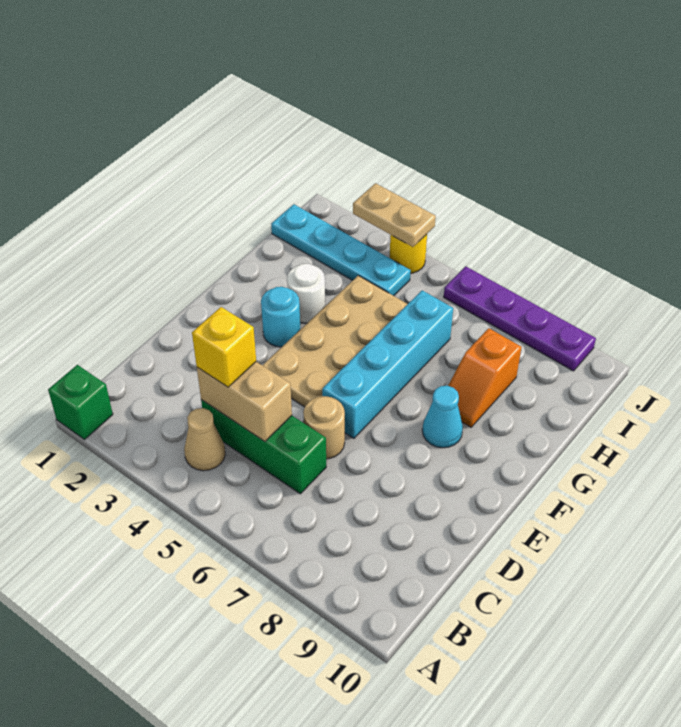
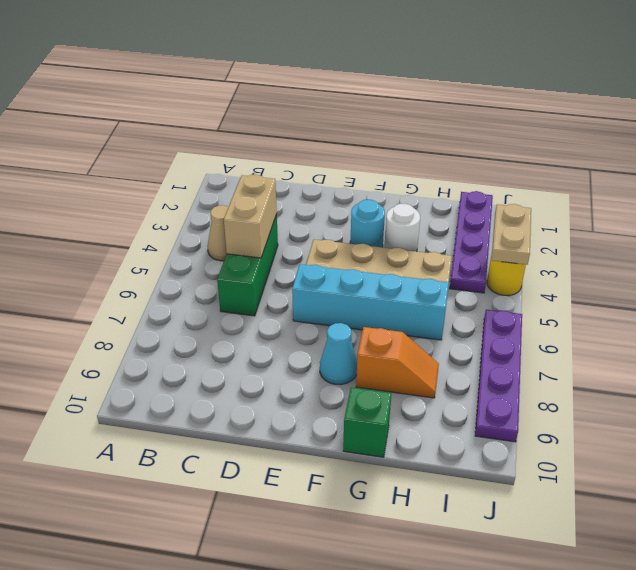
green 1x1 brick [48,365,113,440] -> green 1x1 brick moved to [343,387,391,457]
yellow 1x1 brick [192,307,256,387] -> none
tan 1x1 round brick [303,396,345,459] -> none
orange 1x2 slope [448,328,521,427] -> orange 1x2 slope turned to [356,327,439,398]
cyan 1x4 plate [271,204,411,296] -> purple 1x4 plate [450,191,493,293]

